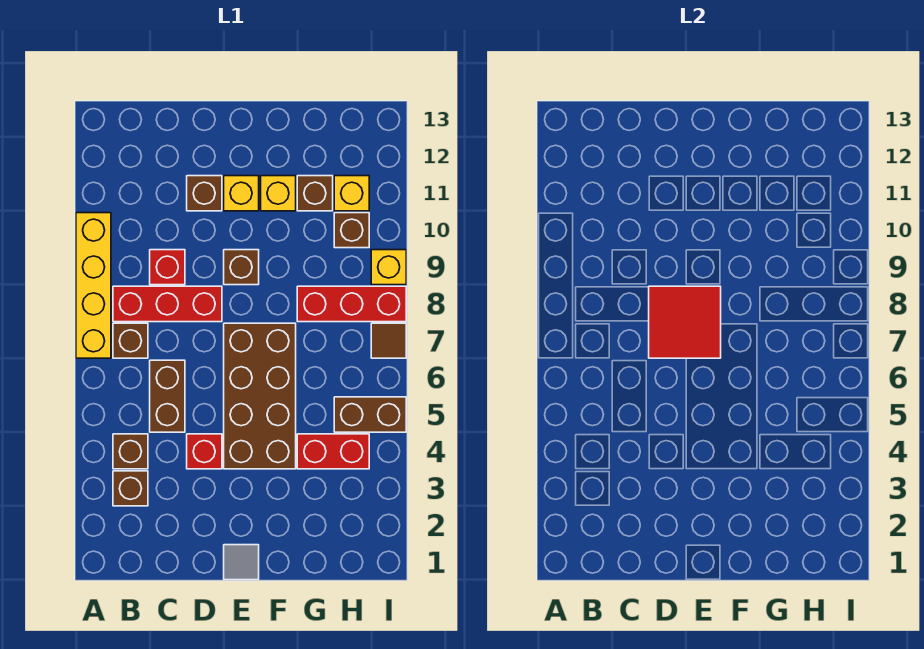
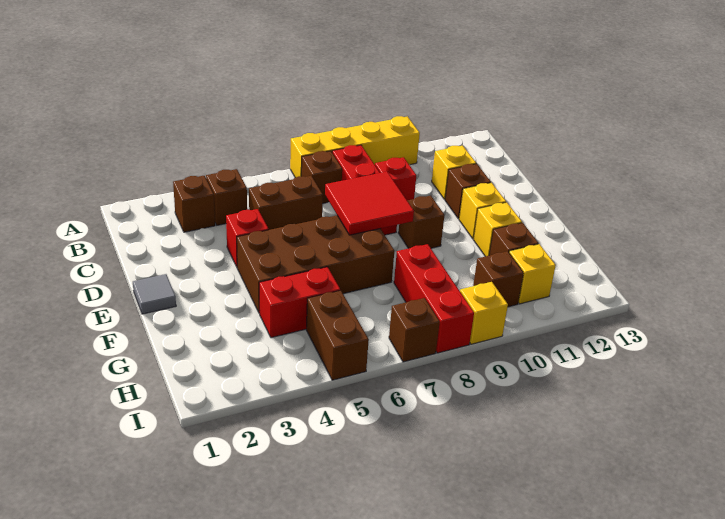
none -> yellow 1x1 brick [432,146,476,199]
red 1x2 brick [297,434,369,469] -> red 1x2 brick turned to [259,267,340,338]
brown 1x1 tile [371,323,406,358] -> brown 1x1 brick [389,298,440,362]

